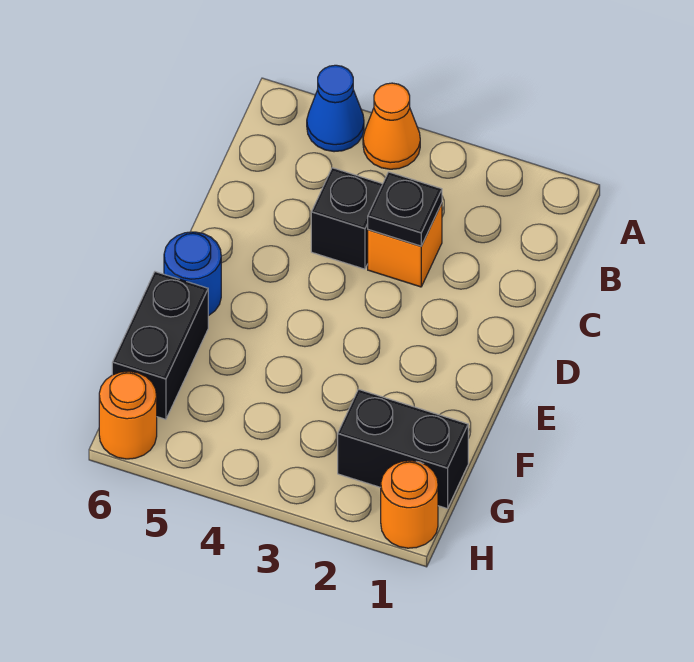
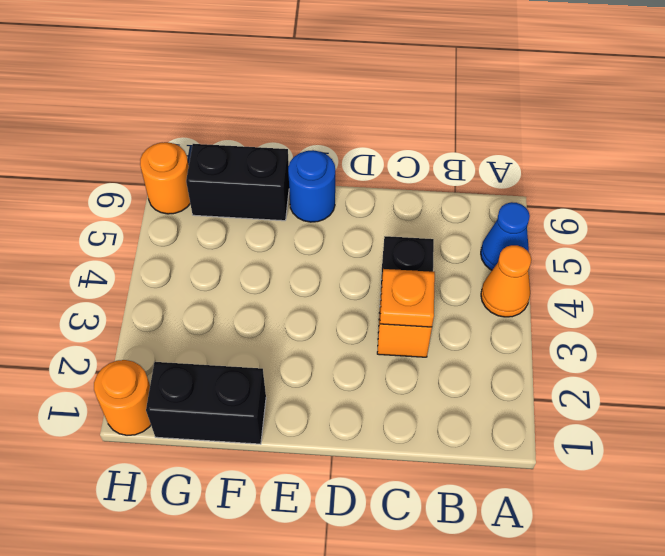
black 1x1 plate [368,172,442,246] -> orange 1x1 plate [380,269,435,327]
black 1x2 brick [338,389,468,509] -> black 1x2 brick turned to [146,362,266,444]

